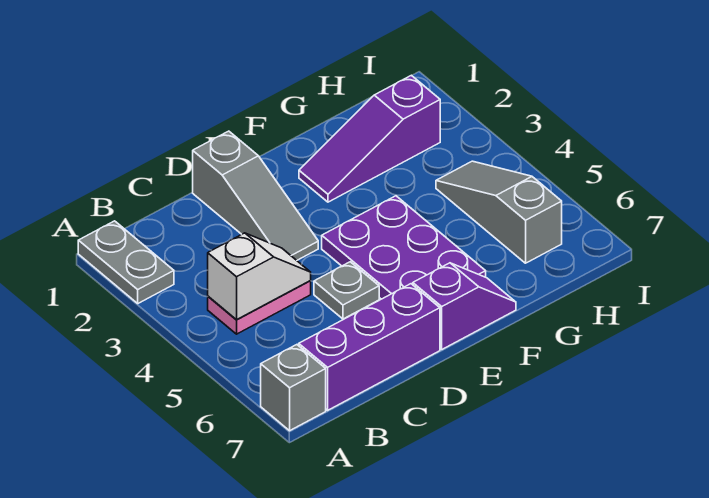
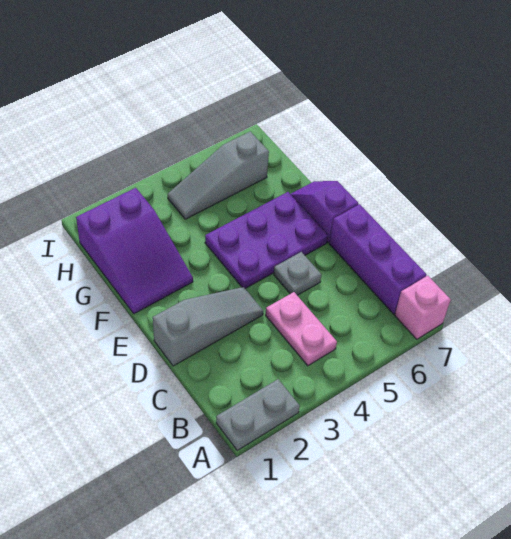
grey 1x1 brick [261,345,326,431] -> pink 1x1 brick [395,276,451,339]
white 1x2 slope [208,233,311,320] -> none
purple 1x3 slope [299,75,440,202] -> purple 2x3 slope [76,188,193,314]

